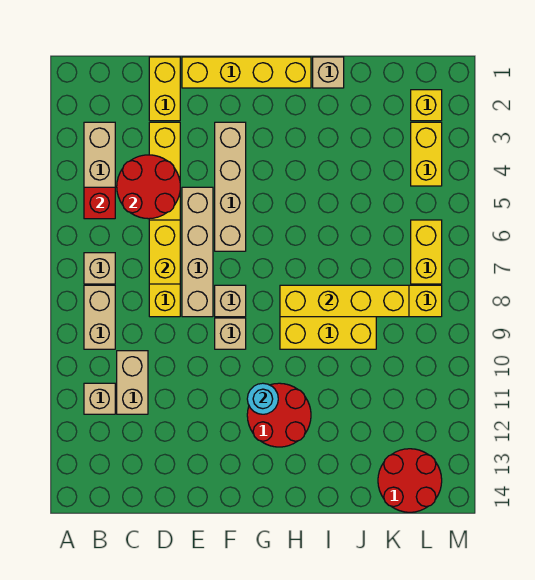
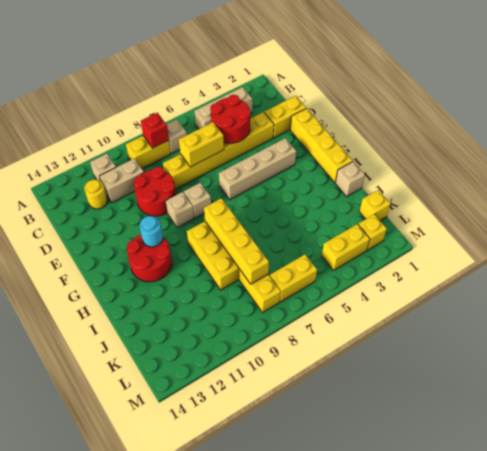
red 1x1 brick [84,187,115,219] -> red 1x1 brick moved to [141,113,169,148]
tan 1x2 brick [84,285,115,349] -> yellow 1x2 brick [126,136,171,169]
none -> yellow 1x1 round brick [84,179,108,209]
tan 1x4 brick [182,187,213,317] -> none
none -> yellow 1x1 brick [359,190,390,220]
red 2x2 round brick [378,449,442,512] -> red 2x2 round brick moved to [134,167,176,216]

